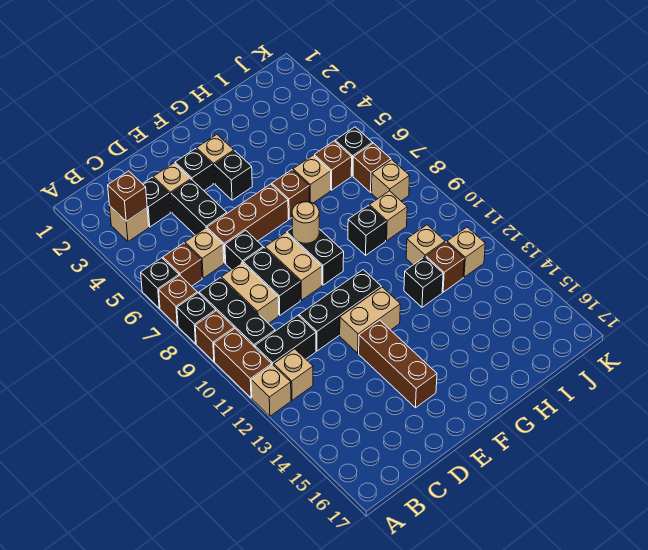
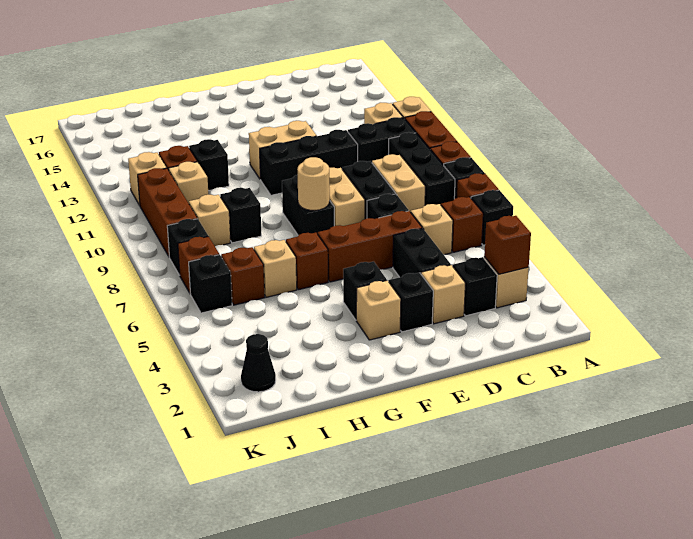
brown 1x3 brick [359,320,437,408] -> brown 1x3 brick moved to [138,168,197,256]
none -> black 1x1 cone [241,334,276,392]
tan 1x1 brick [372,160,410,201] -> black 1x1 brick [167,219,208,275]

